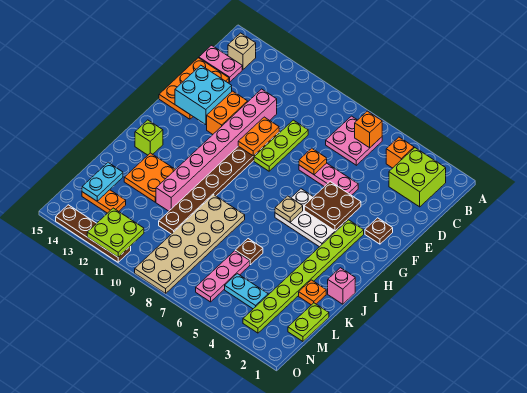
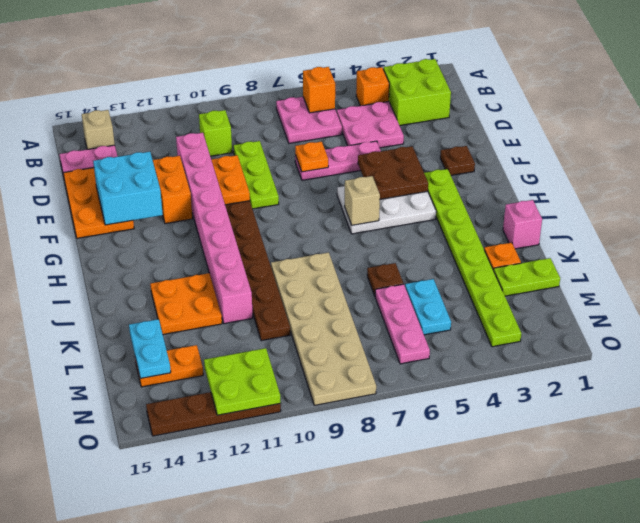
none -> pink 2x2 plate [337,101,404,148]
tan 1x1 plate [275,196,303,222] -> tan 1x1 brick [345,176,380,225]
lime 1x1 brick [135,120,163,155] -> lime 1x1 brick moved to [199,110,232,156]
lime 1x2 plate [288,303,329,341] -> lime 1x2 plate turned to [494,258,560,296]
cyan 1x2 plate [225,274,268,309] -> cyan 1x2 plate turned to [405,279,451,335]

